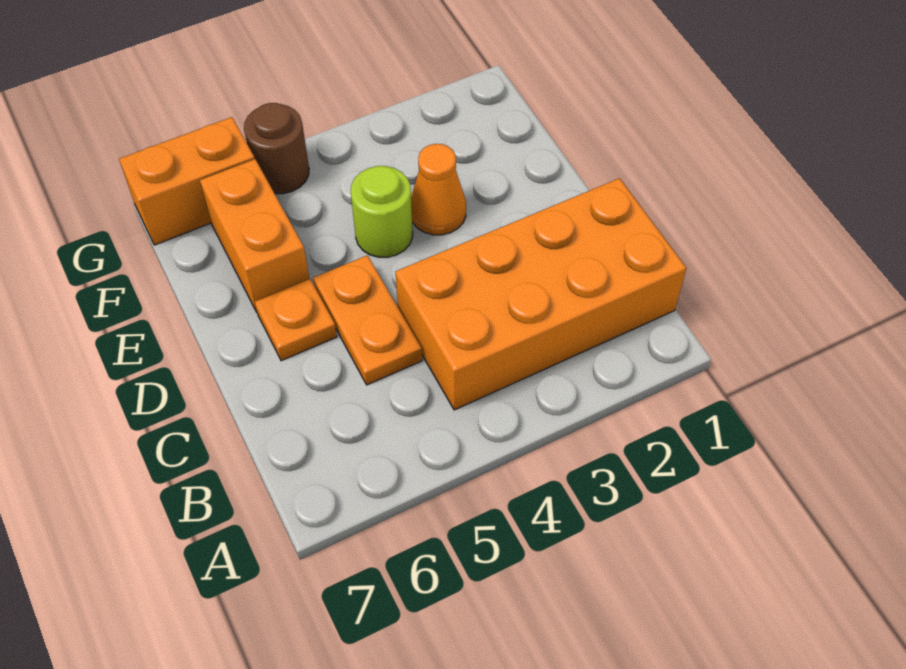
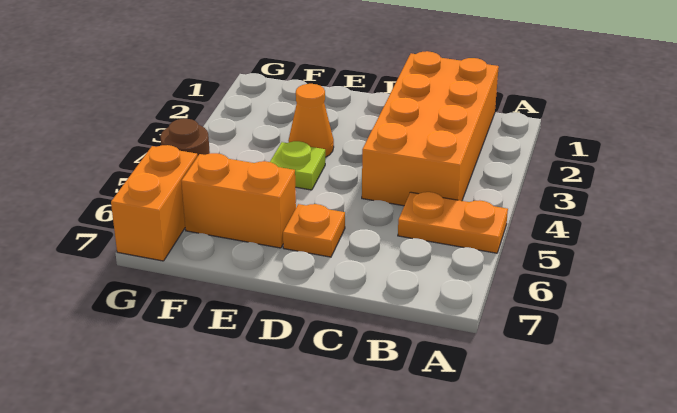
orange 1x2 plate [313,255,422,385] -> orange 1x2 plate moved to [398,192,508,253]
lime 1x1 round brick [351,166,413,257] -> lime 1x1 plate [270,141,325,190]

